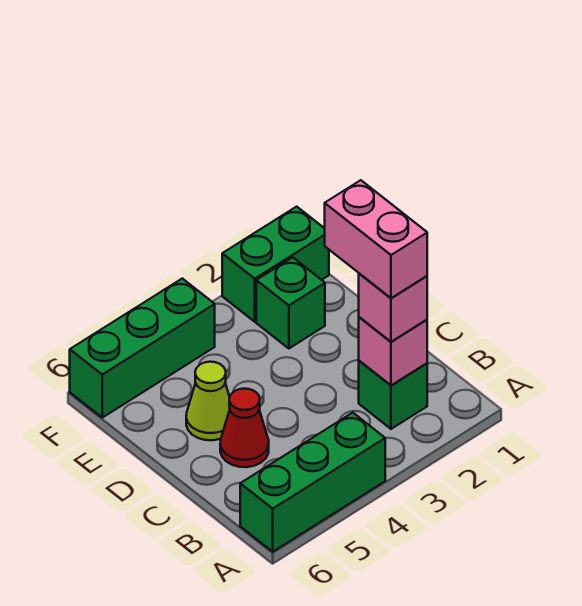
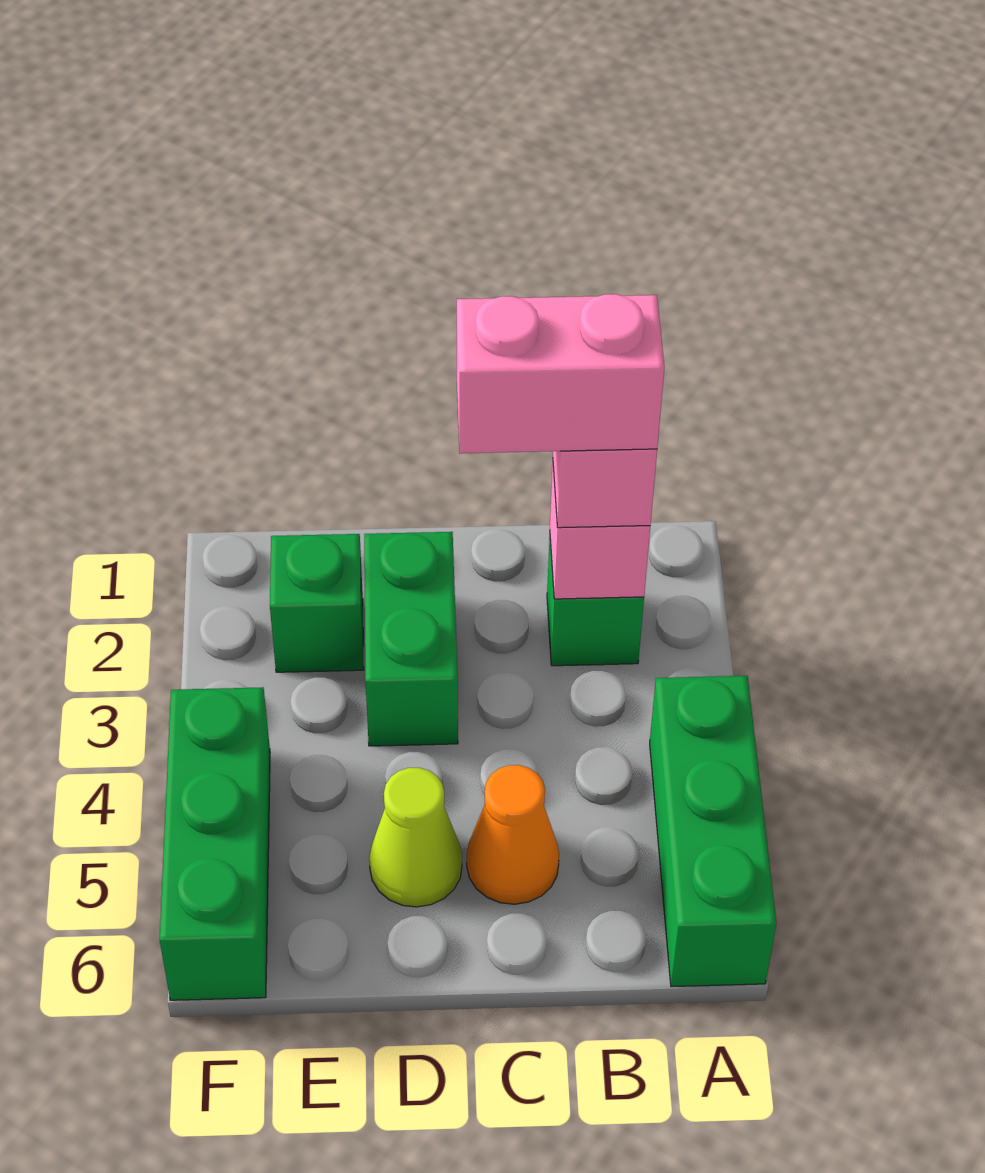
red 1x1 cone [220,389,269,467] -> orange 1x1 cone [467,765,559,904]
green 1x2 brick [222,207,329,322] -> green 1x2 brick moved to [364,532,458,746]

